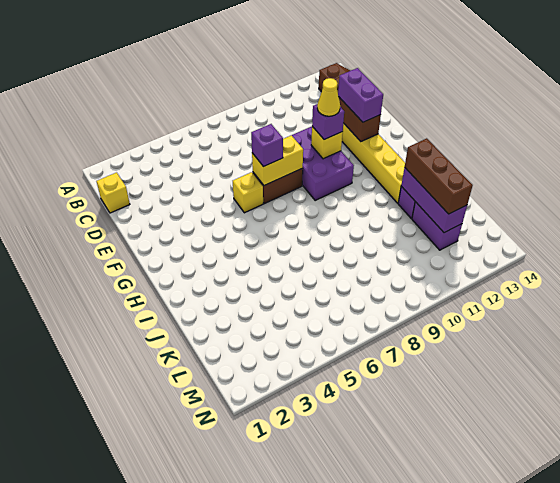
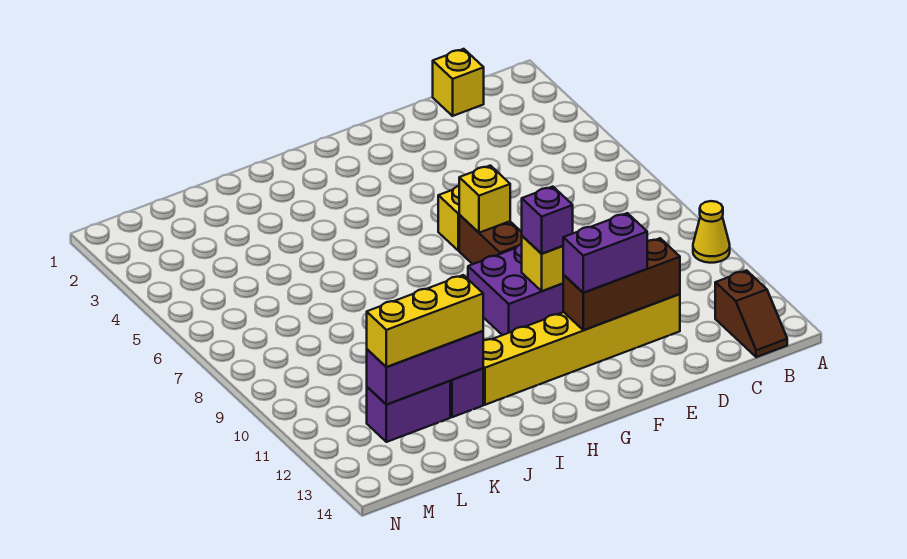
yellow 1x2 brick [252,135,303,185] -> yellow 1x1 brick [459,166,510,233]
purple 1x1 brick [251,124,283,167] -> none
yellow 1x1 cone [317,78,340,116] -> yellow 1x1 cone moved to [693,201,730,263]
brown 1x3 brick [405,138,473,214] -> yellow 1x3 brick [367,275,483,367]

